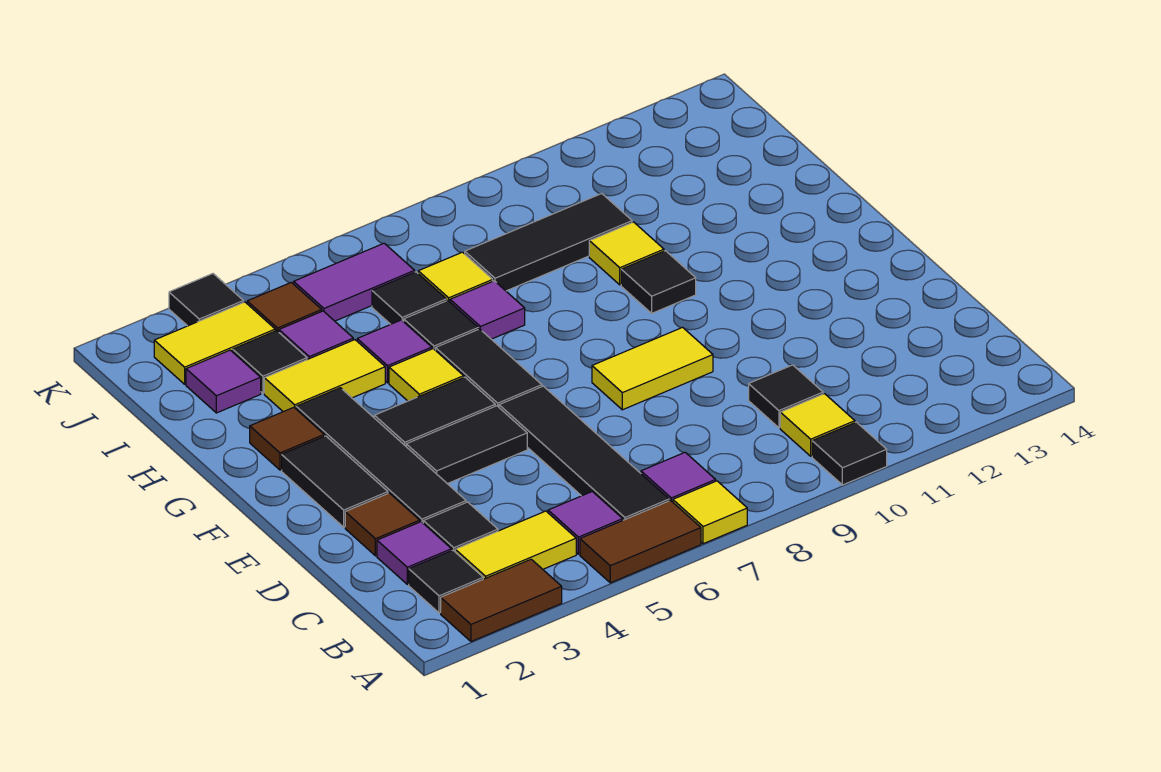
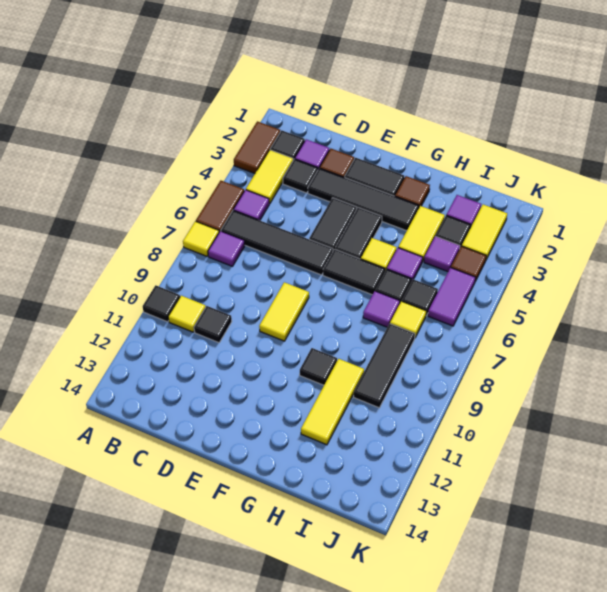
yellow 1x1 tile [589,222,664,285] -> yellow 1x3 tile [301,359,364,445]
black 1x1 tile [169,274,243,326] -> none

